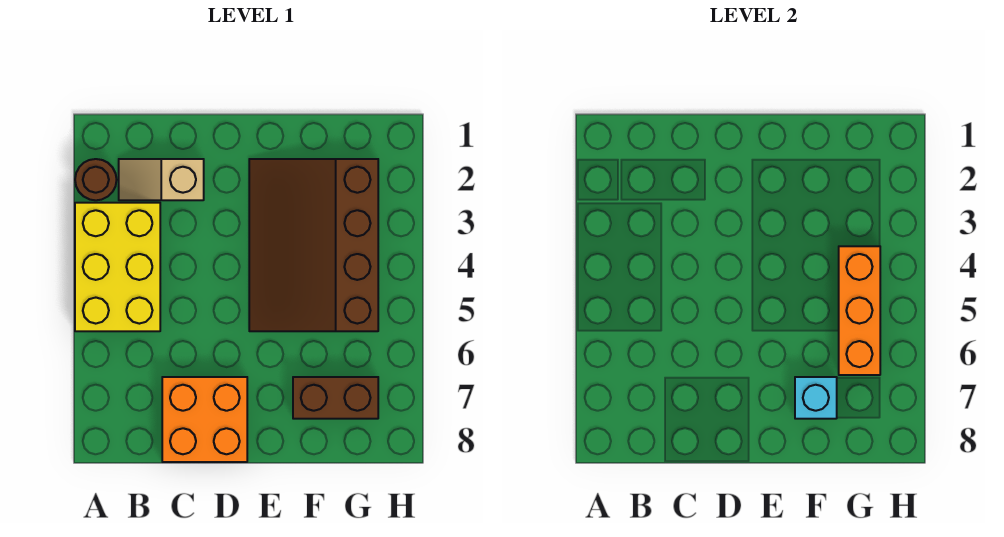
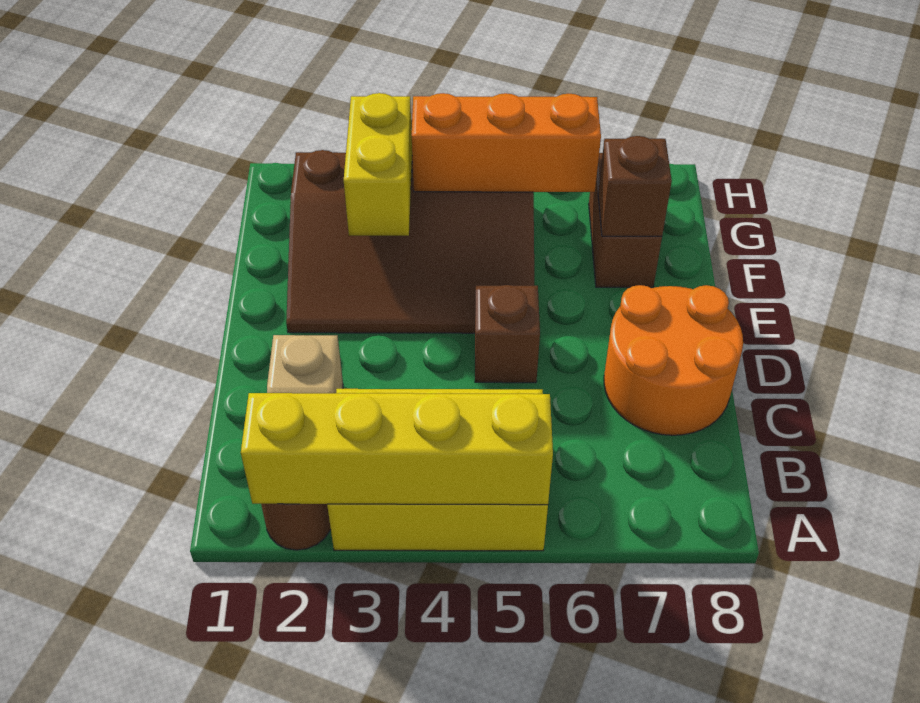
none -> yellow 1x4 brick [241,393,553,505]
orange 2x2 brick [162,377,247,462] -> orange 2x2 round brick [604,285,743,435]
none -> brown 1x1 brick [475,285,540,383]
none -> yellow 1x2 brick [344,93,412,236]
cyan 1x1 brick [795,377,837,419] -> brown 1x1 brick [598,136,672,236]

